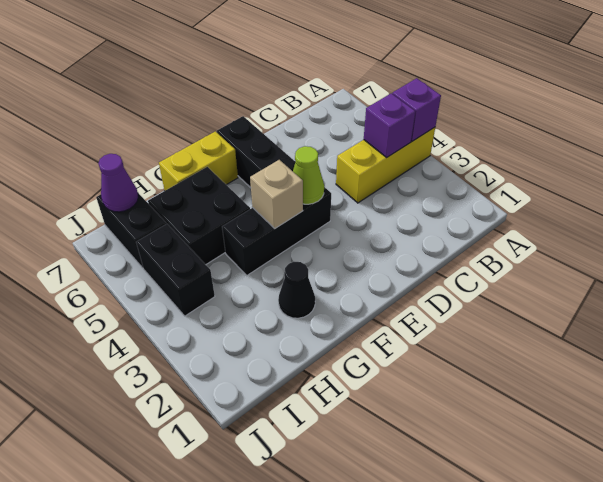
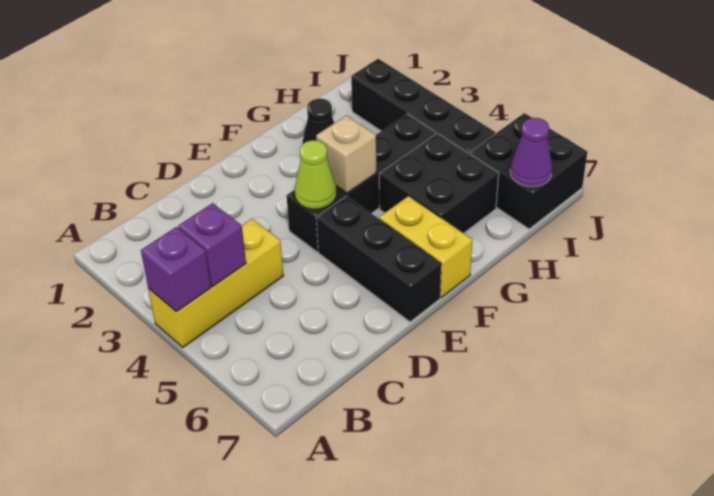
black 1x3 brick [222,187,331,275] -> black 1x4 brick [286,114,436,252]
yellow 1x2 brick [159,131,238,190] -> yellow 1x2 brick turned to [379,196,472,297]
black 1x2 brick [136,224,215,316] -> black 1x4 brick [351,59,495,154]
black 1x2 brick [96,193,166,268] -> black 2x2 brick [470,113,587,229]

